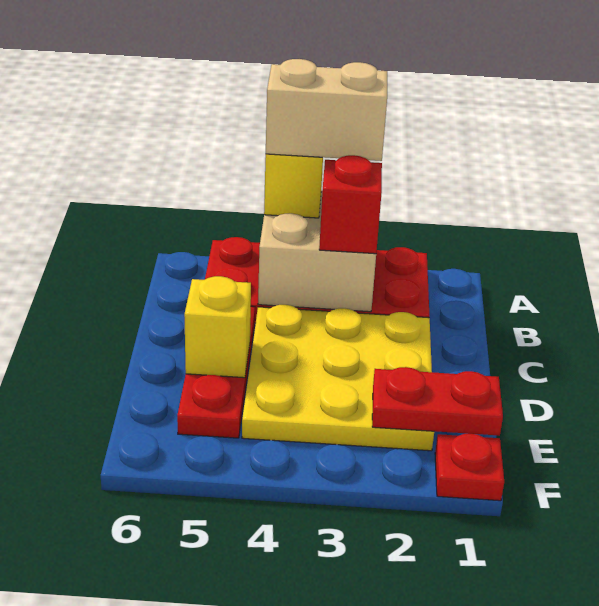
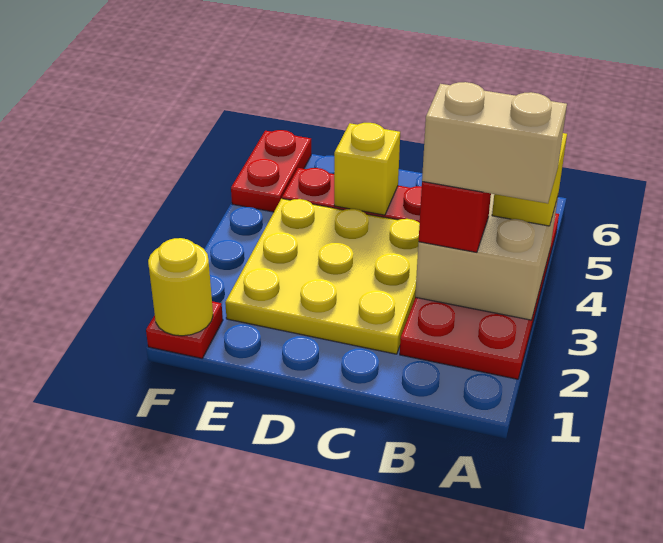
tan 1x2 brick [266,59,387,161] -> tan 1x2 brick turned to [422,82,567,203]
red 1x2 plate [372,367,503,436] -> red 1x2 plate moved to [231,130,311,212]
none -> yellow 1x1 round brick [148,238,213,336]

